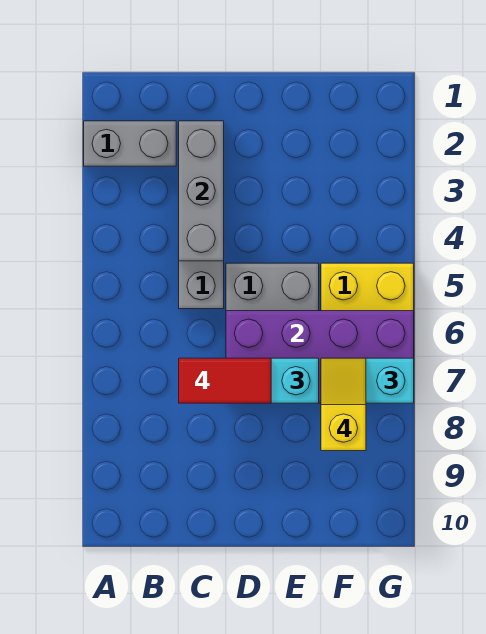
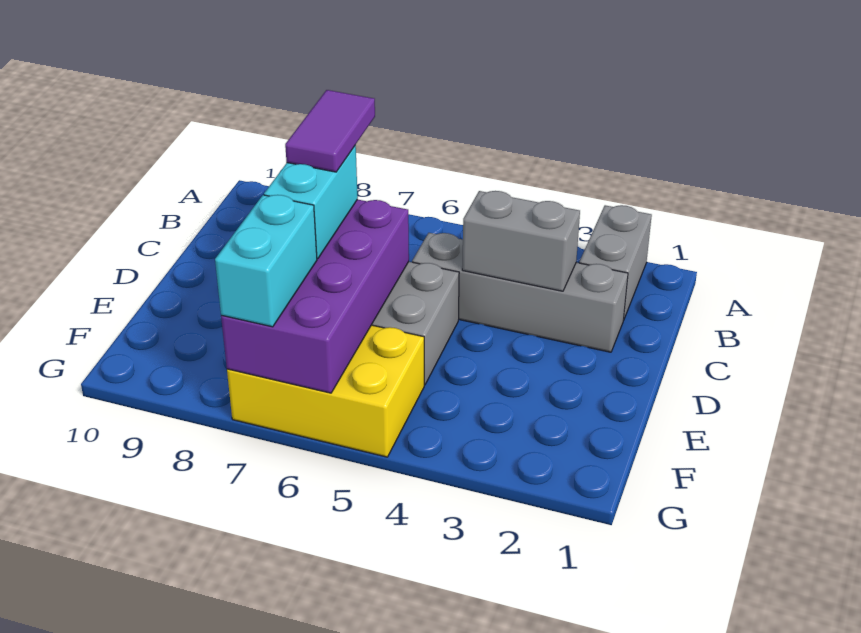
grey 1x3 brick [179,121,224,261] -> grey 1x2 brick [462,191,580,291]
red 1x2 tile [179,358,271,403] -> purple 1x2 tile [285,90,375,172]
yellow 1x2 slope [321,358,366,451] -> none

